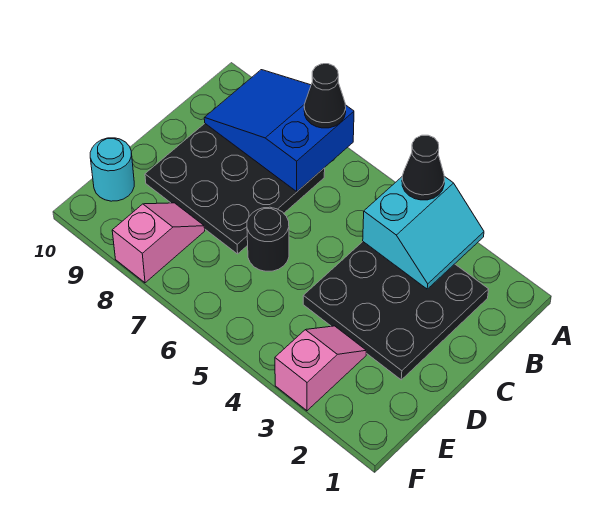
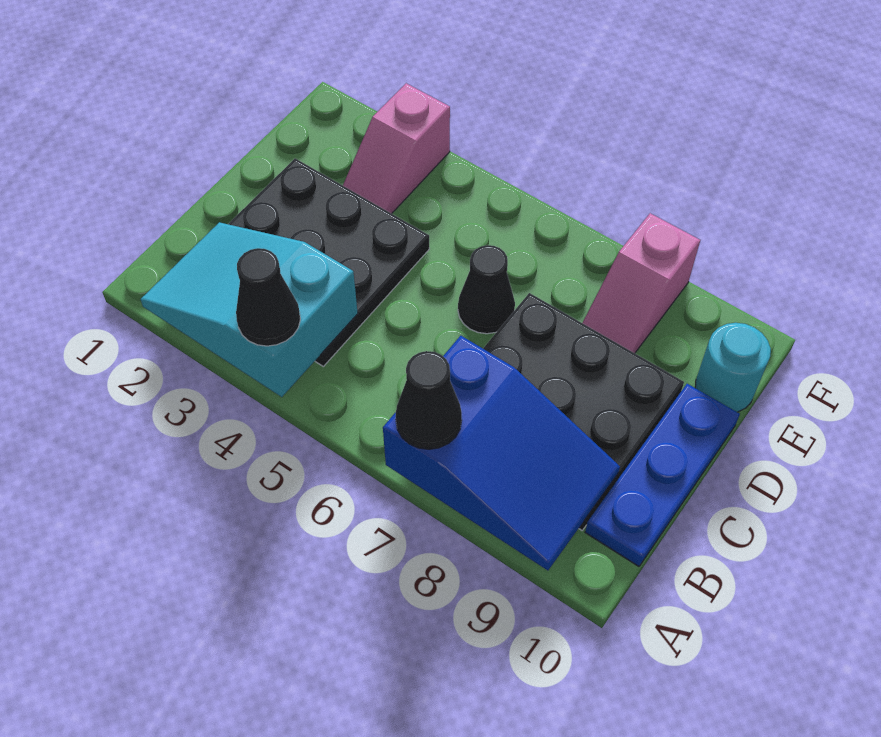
cyan 2x2 slope [363,176,484,289] -> cyan 2x3 slope [141,222,358,397]
none -> blue 1x3 plate [585,384,740,566]
black 1x1 round brick [247,207,289,271] -> black 1x1 cone [458,245,515,334]

